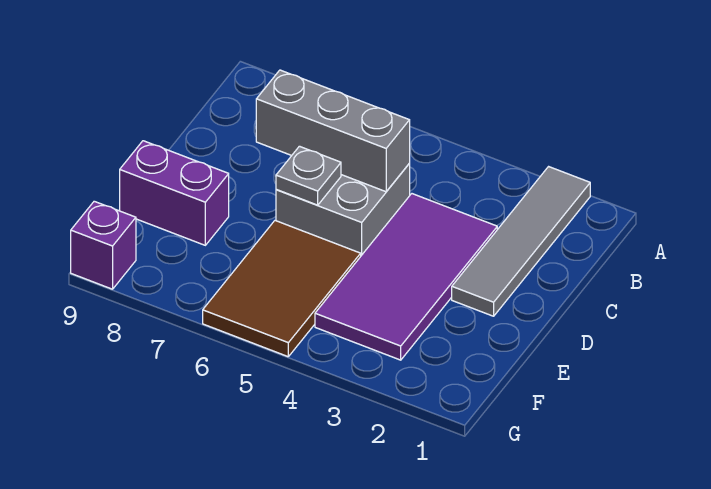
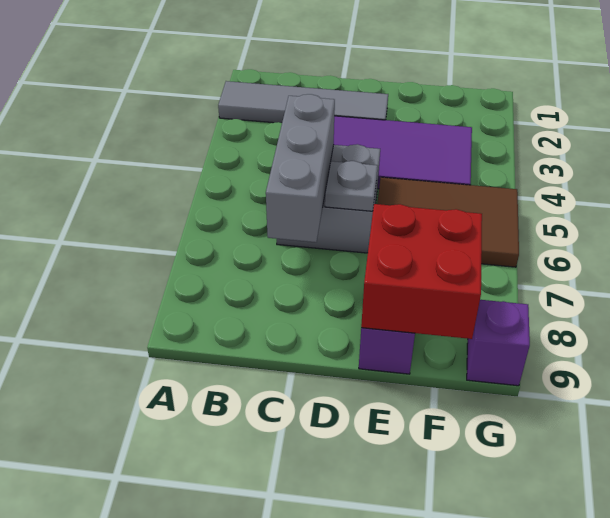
none -> red 2x2 brick [361,204,482,339]

